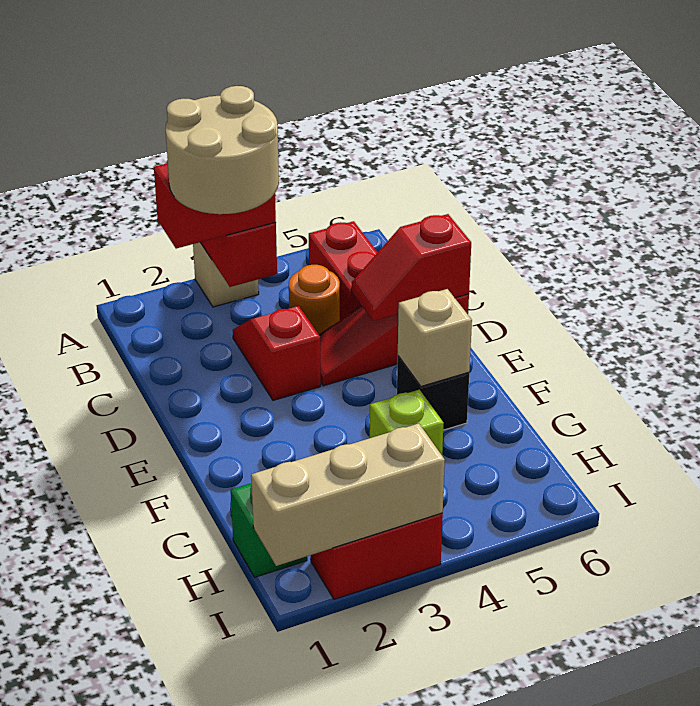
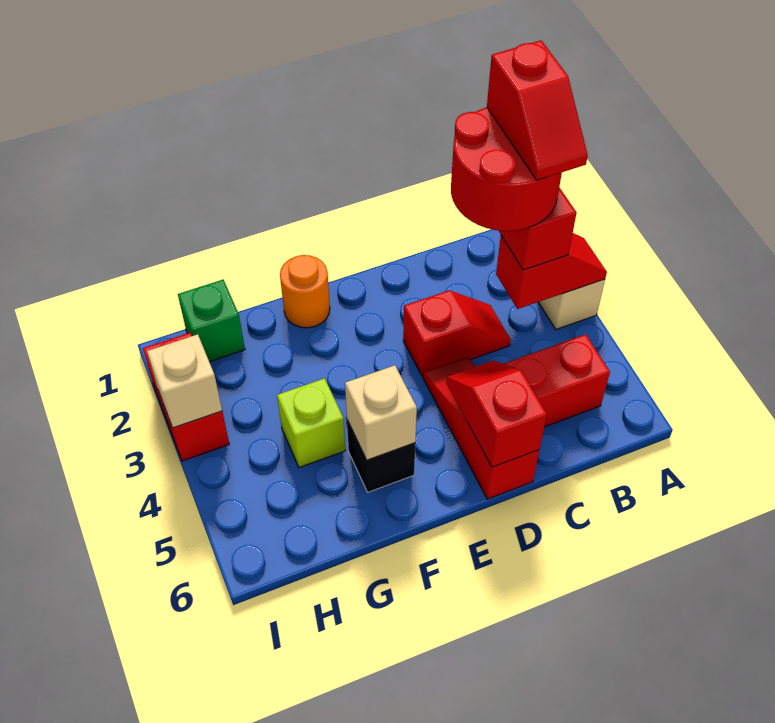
tan 2x2 round brick [166,86,279,214] -> red 2x2 round brick [451,108,562,231]
none -> red 1x2 slope [487,40,588,180]
orange 1x1 round brick [289,265,340,335] -> orange 1x1 round brick moved to [280,255,330,328]
tan 1x3 brick [251,423,445,566] -> tan 1x1 brick [147,334,222,428]

